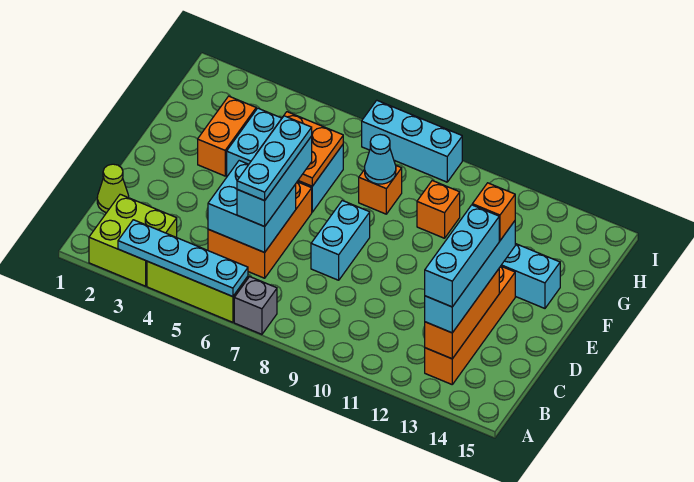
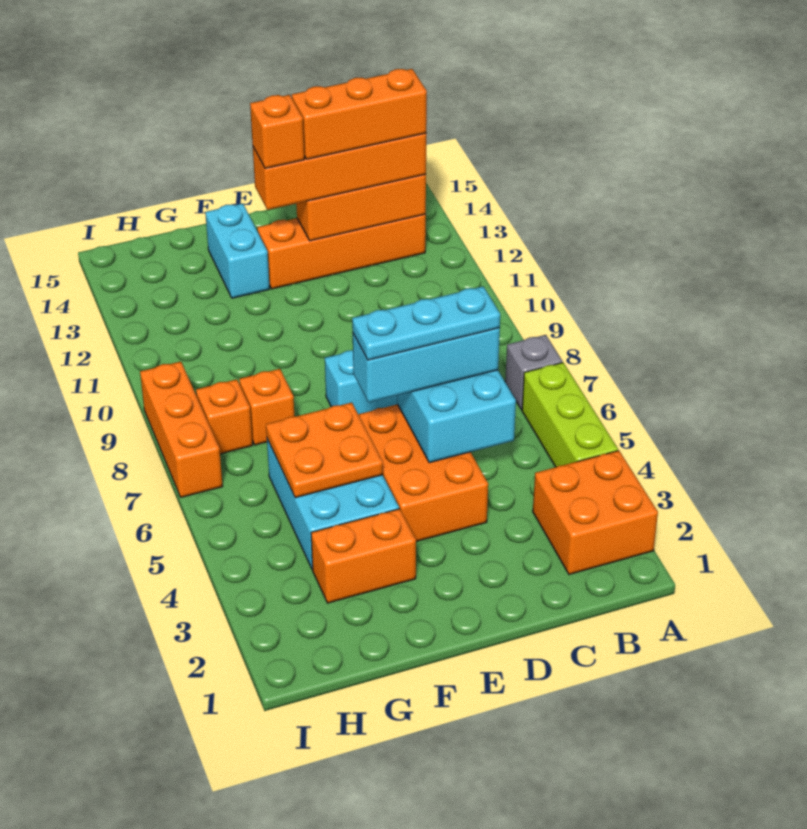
lime 2x2 brick [89,194,177,286] -> orange 2x2 brick [533,451,658,574]
cyan 1x4 plate [118,220,248,297] -> none
cyan 1x4 brick [425,221,515,333] -> orange 1x4 brick [253,133,426,210]
cyan 1x3 brick [425,205,499,307] -> orange 1x3 brick [292,69,427,159]
lime 1x1 cone [97,164,129,213] -> none
orange 2x3 brick [208,182,312,278] -> orange 2x3 brick turned to [358,404,488,542]
cyan 1x1 cone [365,135,396,184] -> none
orange 1x1 brick [417,181,460,238] -> orange 1x1 brick moved to [196,379,253,454]
cyan 1x3 brick [362,100,462,182] -> orange 1x3 brick [140,362,223,497]

